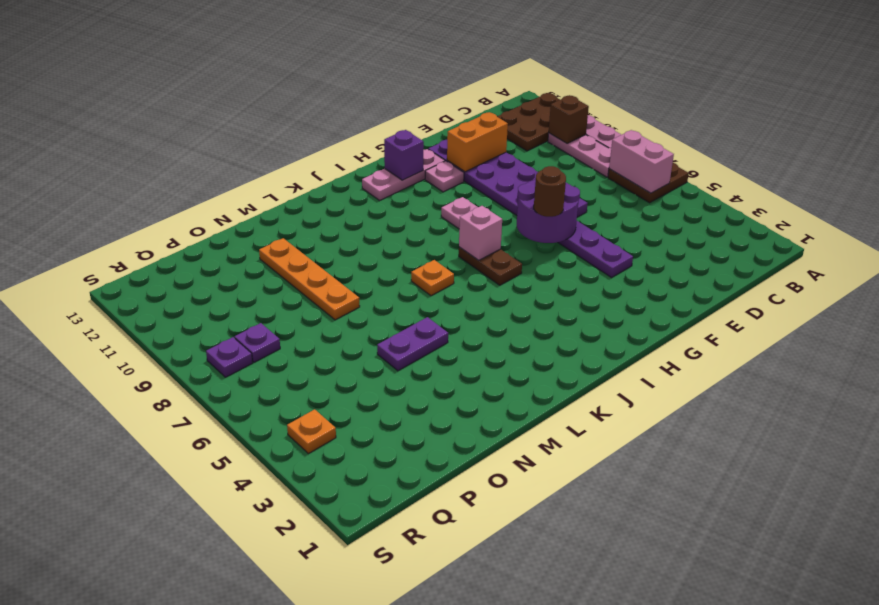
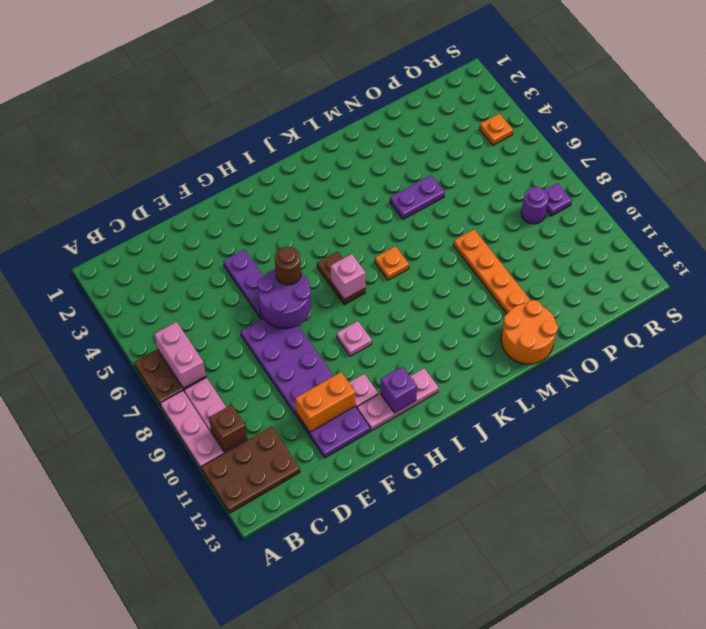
none -> orange 2x2 round brick [501,300,558,364]
purple 1x1 plate [234,323,280,362] -> purple 1x1 round brick [521,187,549,224]

